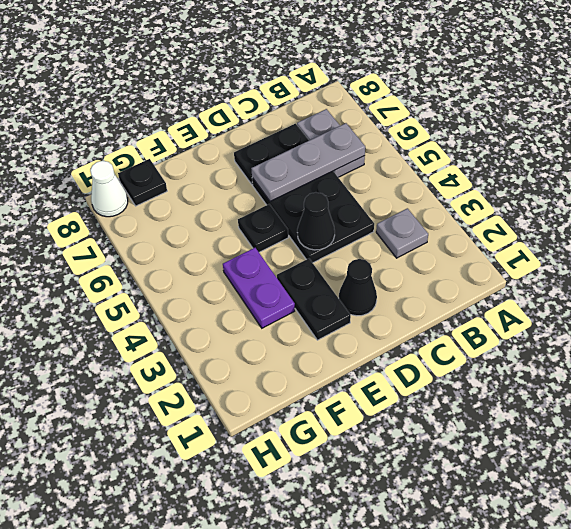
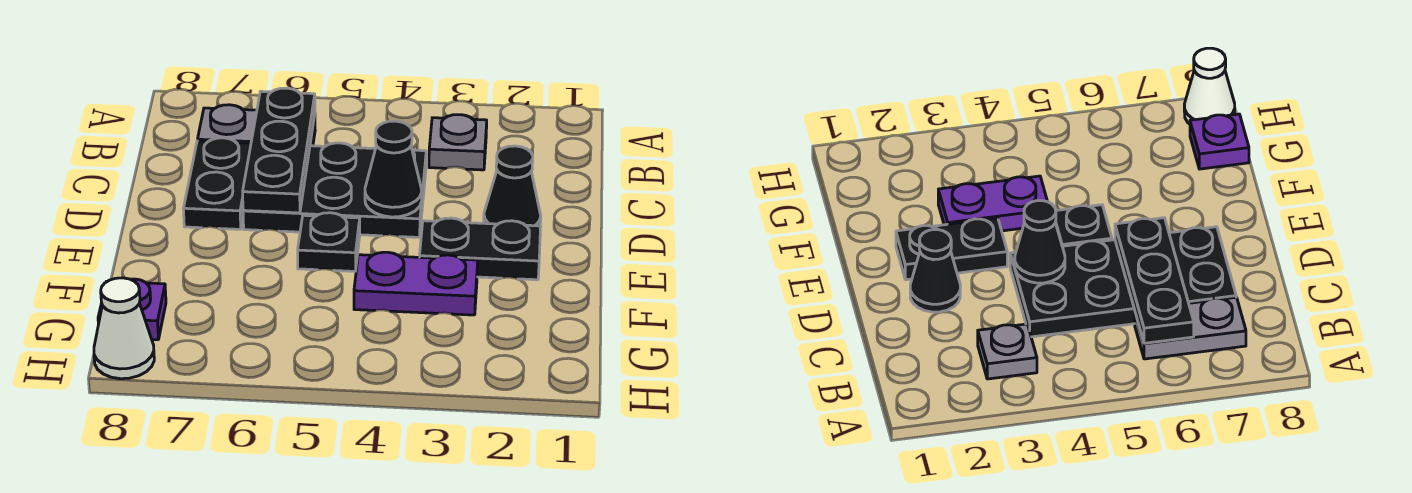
grey 1x3 plate [251,123,365,201] -> black 1x3 plate [243,88,315,213]
black 1x1 plate [118,159,167,206] -> purple 1x1 plate [98,279,166,340]

